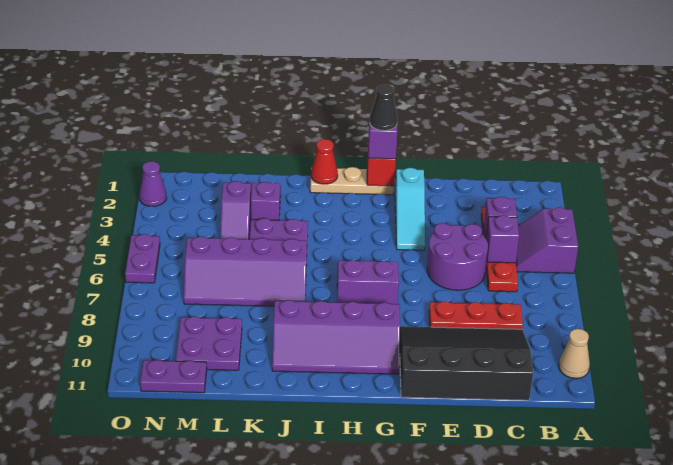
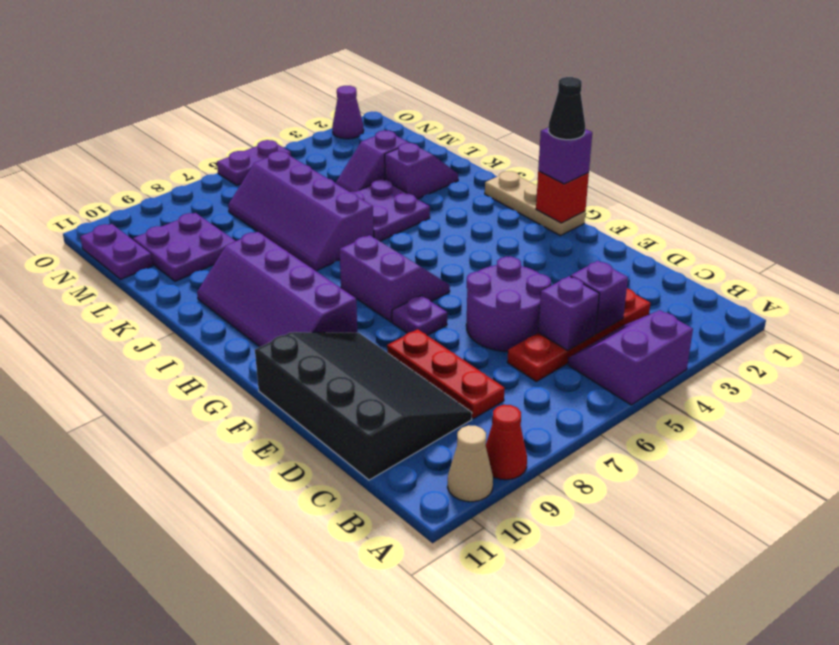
cyan 1x3 slope [395,168,425,250] -> none
none -> purple 1x1 plate [392,295,447,336]
red 1x1 cone [311,139,338,184] -> red 1x1 cone moved to [486,405,527,480]

